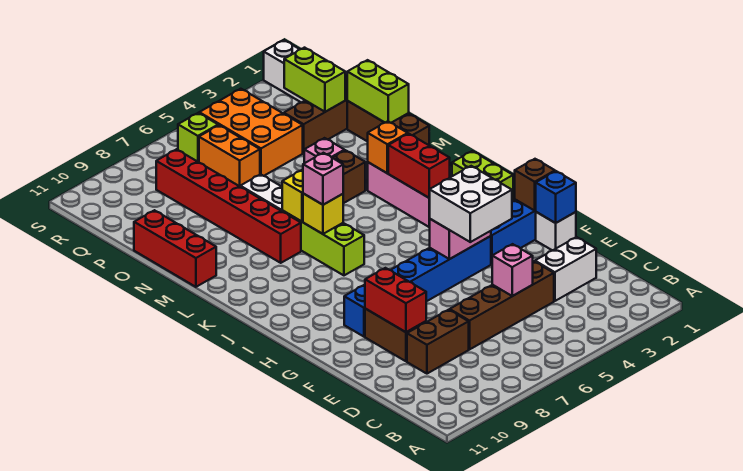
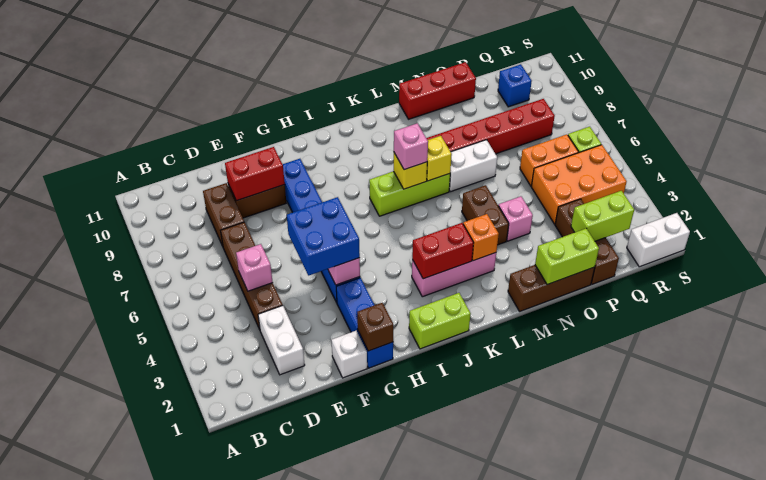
blue 1x1 brick [535,171,576,223] -> blue 1x1 brick moved to [498,64,532,107]
white 2x2 brick [429,166,512,242] -> blue 2x2 brick [287,197,360,276]

